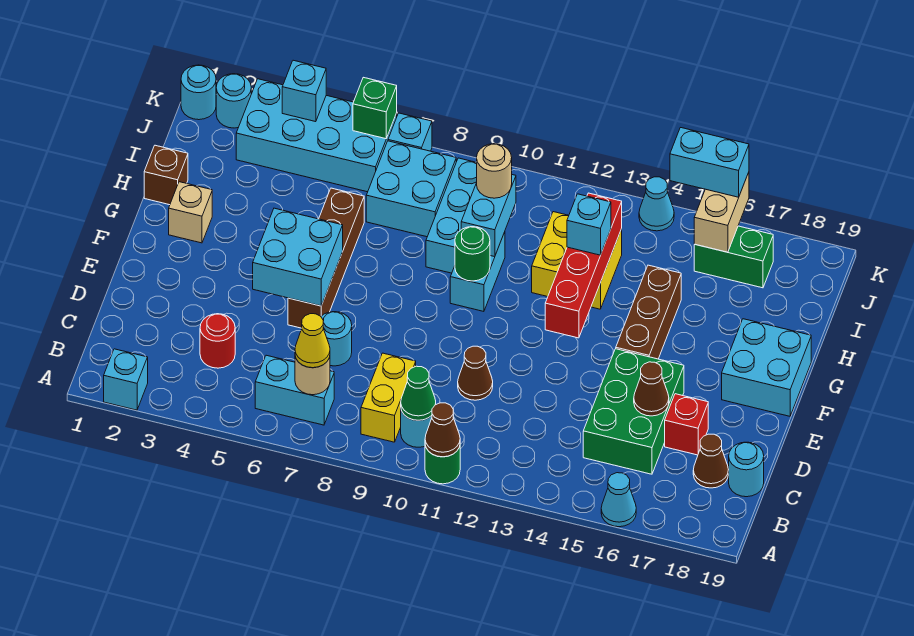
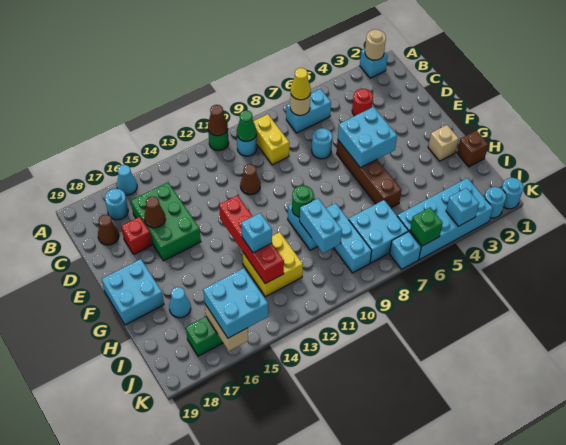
cyan 1x1 round brick [729,442,764,497] -> cyan 1x1 round brick moved to [105,189,128,220]
brown 1x3 brick [616,265,681,359] -> none
tan 1x1 round brick [477,144,512,198] -> tan 1x1 round brick moved to [365,29,386,60]
cyan 1x1 cone [639,177,674,231] -> cyan 1x1 cone moved to [169,287,191,318]
cyan 1x2 brick [670,128,749,197] -> cyan 2x2 brick [203,268,268,338]

